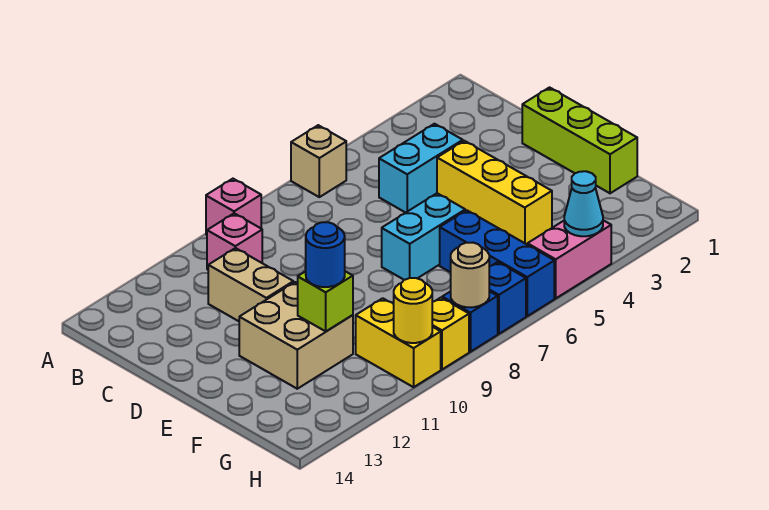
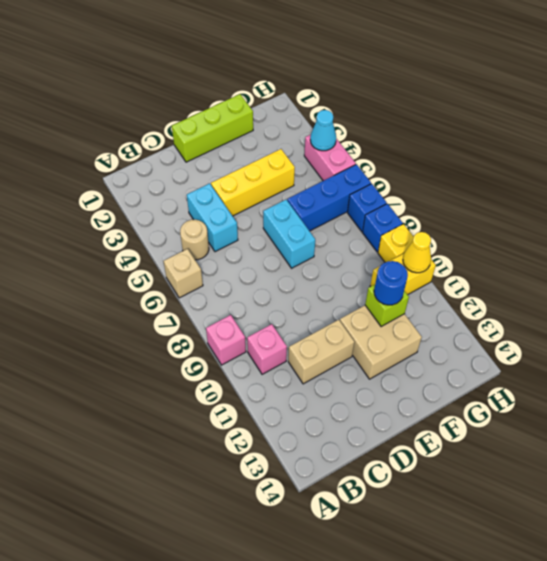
tan 1x1 round brick [451,243,489,307] -> tan 1x1 round brick moved to [180,220,209,260]
yellow 1x1 round brick [394,278,432,343] -> yellow 1x1 cone [403,232,431,273]

